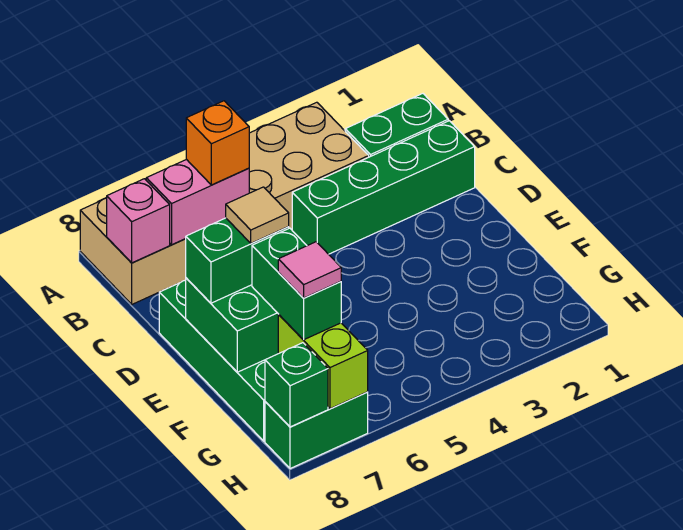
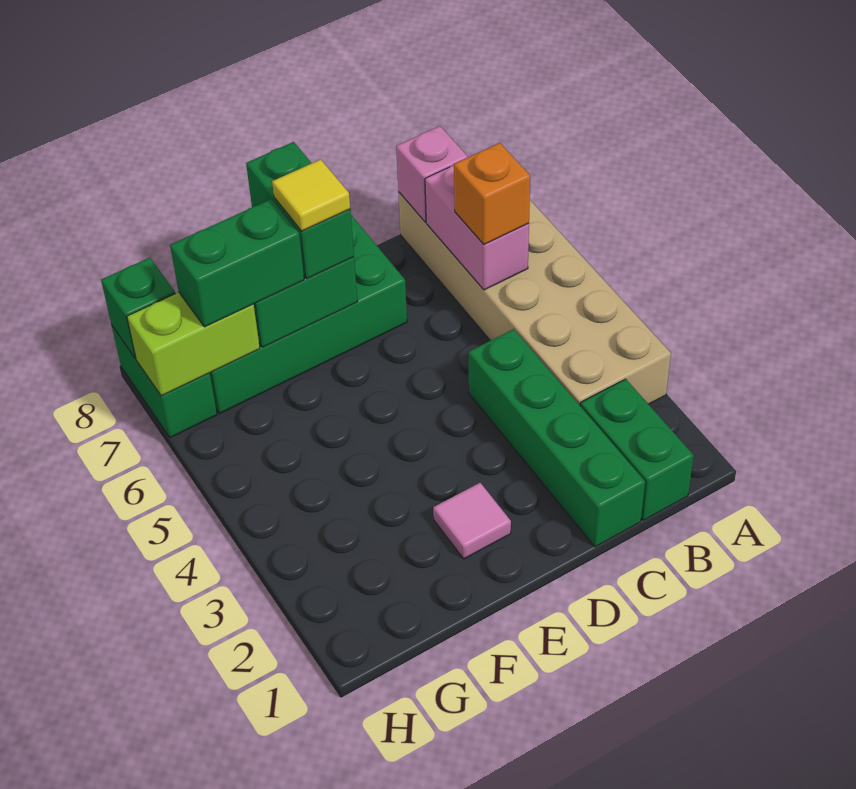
tan 1x1 tile [226,187,289,243] -> yellow 1x1 tile [272,159,350,231]
pink 1x1 tile [278,242,341,298] -> pink 1x1 tile moved to [433,483,511,559]

